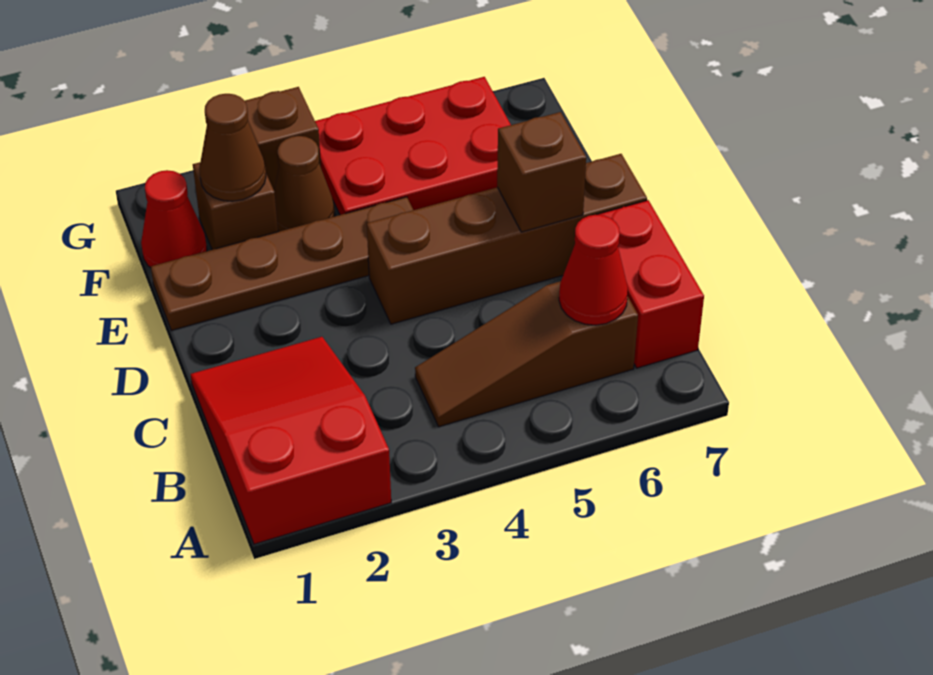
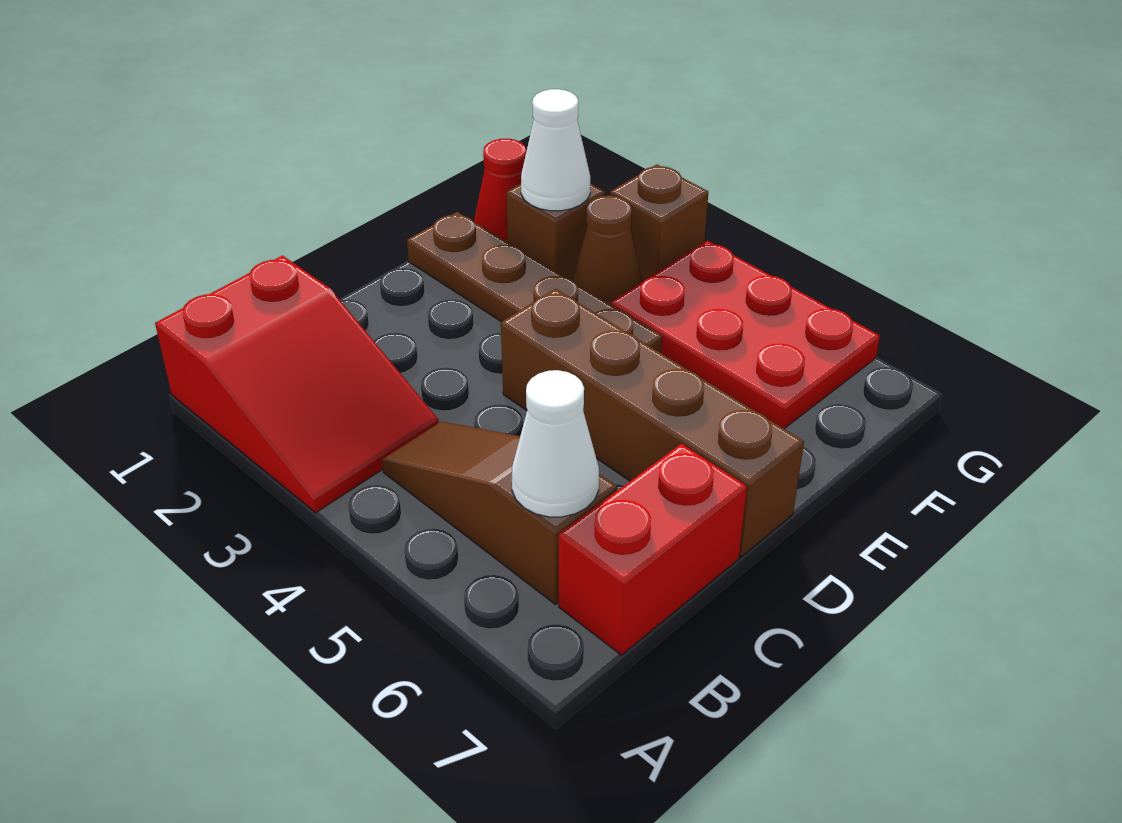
red 2x3 slope [191,337,391,544] -> red 2x3 slope turned to [155,256,439,513]
red 1x1 cone [559,215,628,325] -> white 1x1 cone [512,370,599,517]
brown 1x1 brick [497,112,586,232] -> none
brown 1x1 cone [199,94,266,201] -> white 1x1 cone [521,89,590,211]

